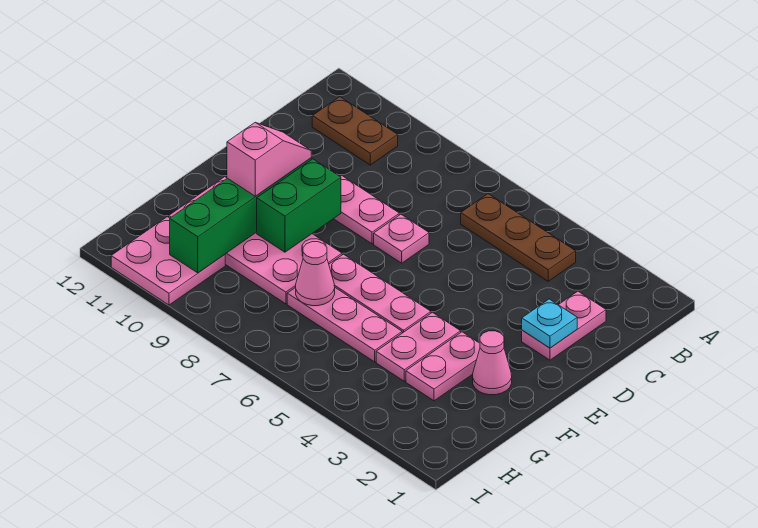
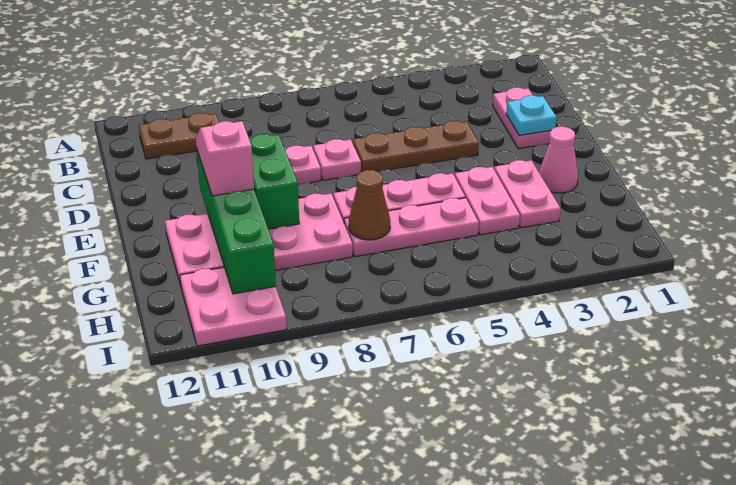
brown 1x3 plate [461,194,576,281] -> brown 1x3 plate moved to [353,121,479,172]
pink 1x1 cone [296,242,335,306] -> brown 1x1 cone [349,170,390,240]

